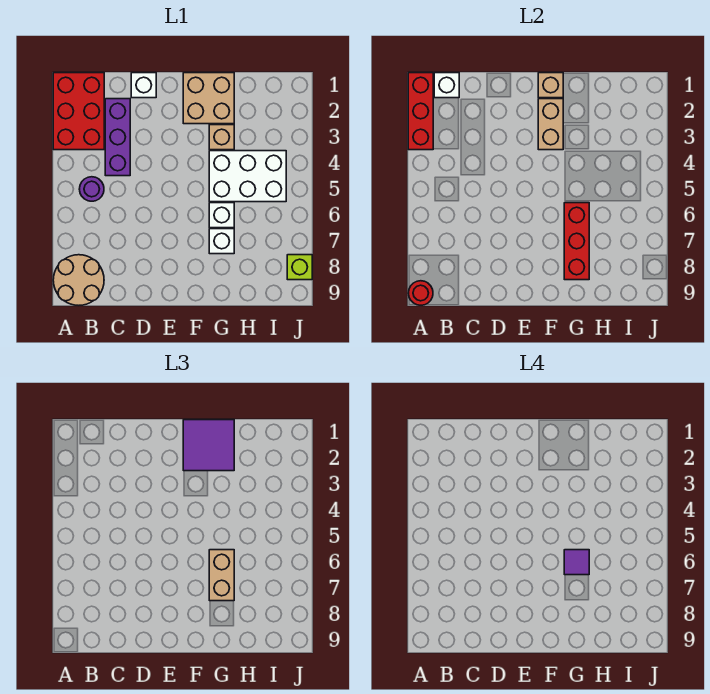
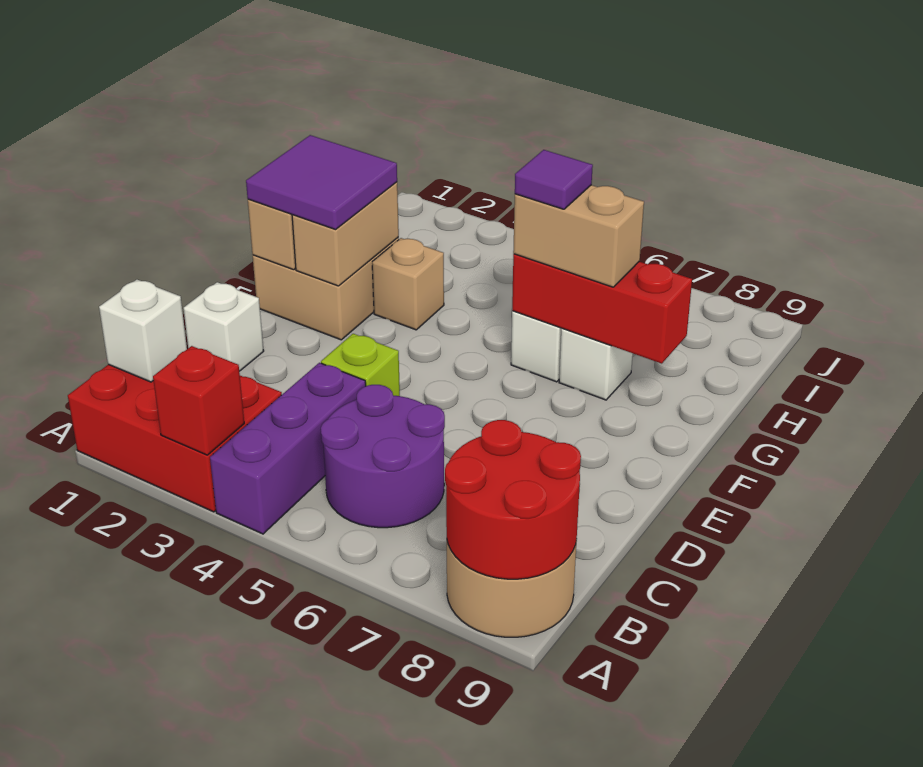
red 1x3 brick [408,73,433,150] -> red 1x1 brick [153,346,244,455]
red 1x1 round brick [408,281,433,305] -> red 2x2 round brick [445,420,581,579]
purple 1x1 round brick [79,177,104,201] -> purple 2x2 round brick [321,385,445,528]
purple 1x3 brick [105,99,130,176] -> purple 1x3 brick turned to [210,363,366,534]
tan 1x2 brick [538,99,563,150] -> tan 1x2 brick turned to [292,182,399,286]
white 2x3 brick [209,151,286,202] -> none
lime 1x1 brick [287,255,312,280] -> lime 1x1 brick moved to [321,334,400,396]

